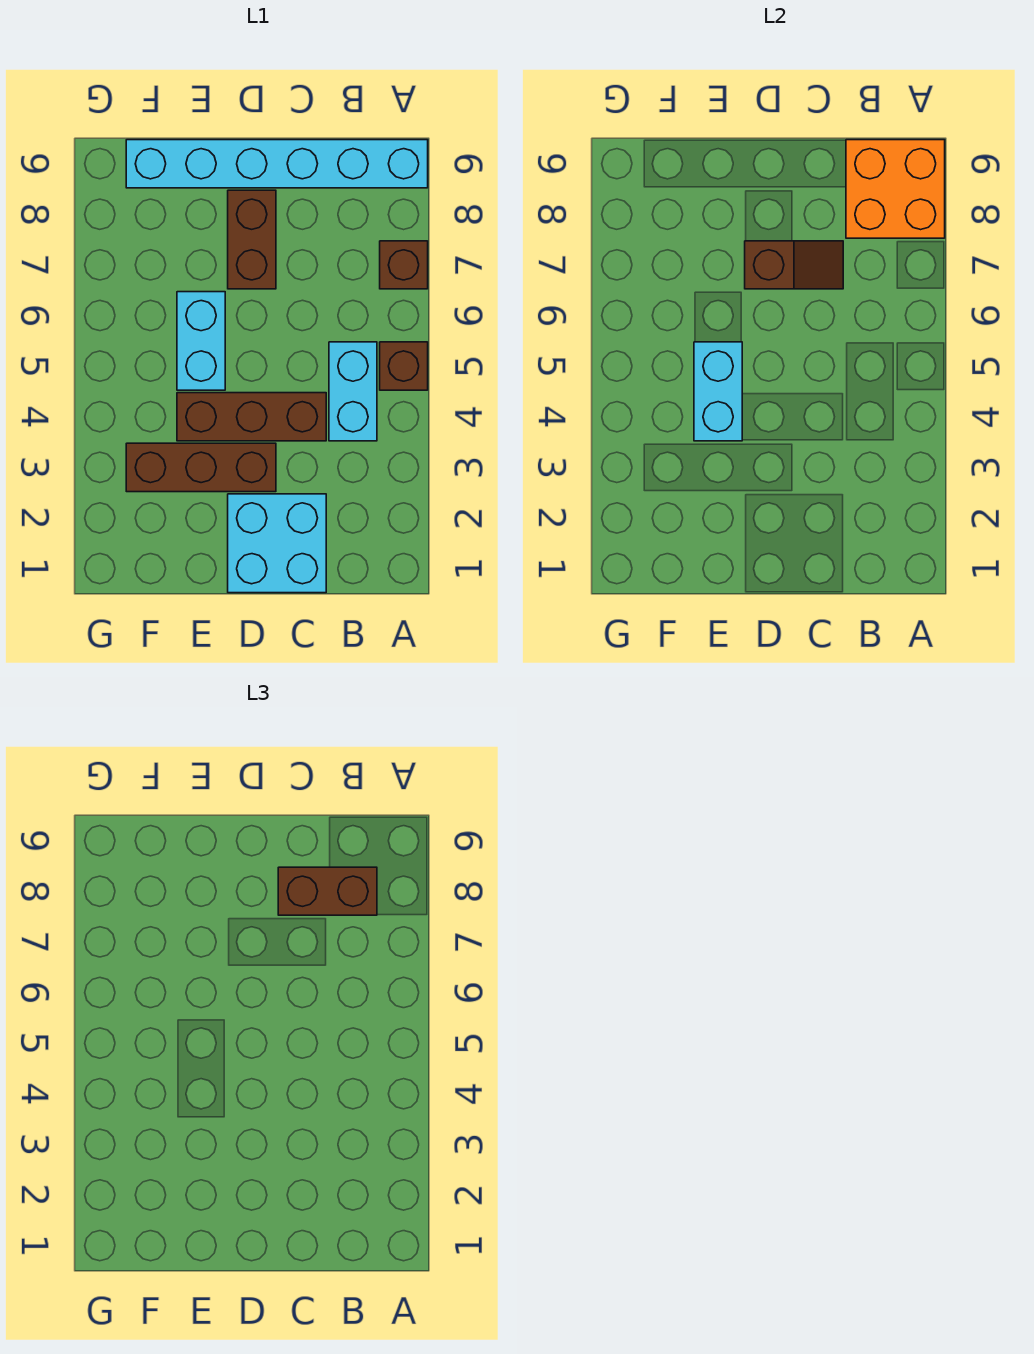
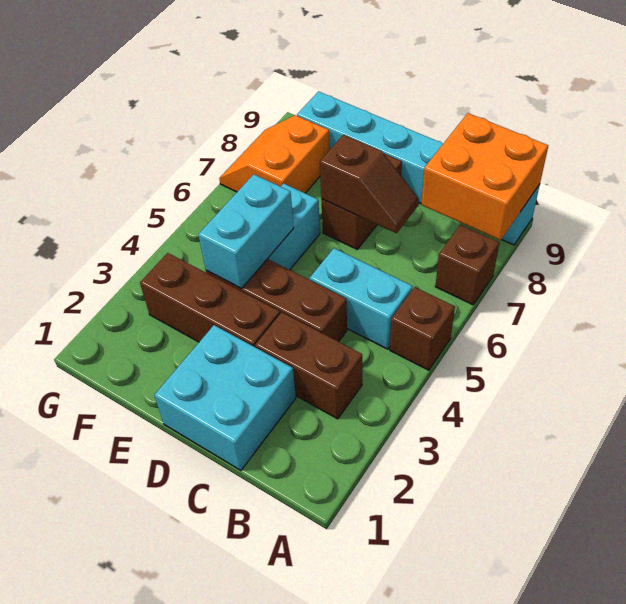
cyan 1x2 brick [329,342,377,441] -> cyan 1x2 brick turned to [310,248,413,349]
brown 1x2 brick [278,867,377,915] -> brown 1x2 brick moved to [255,312,362,419]
none -> orange 2x2 slope [219,115,330,193]

